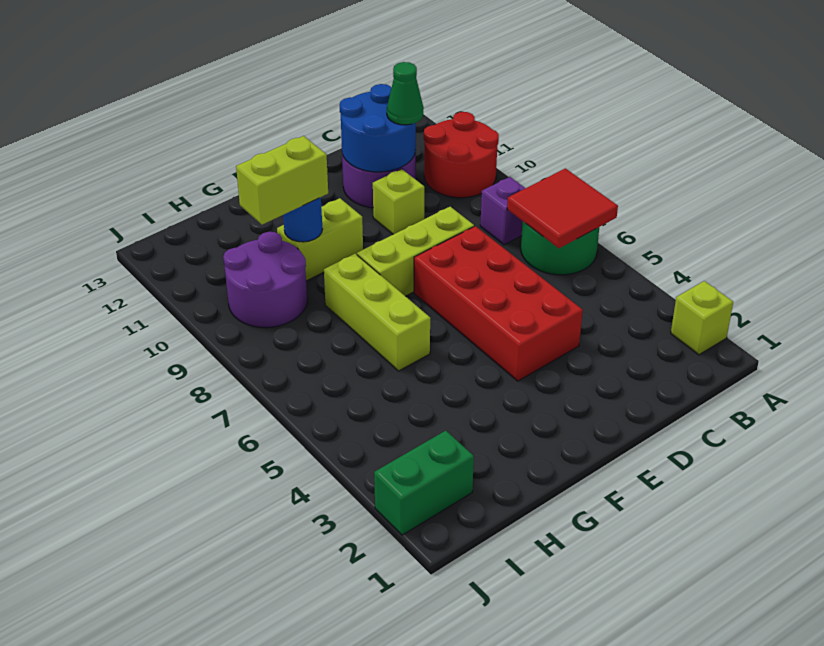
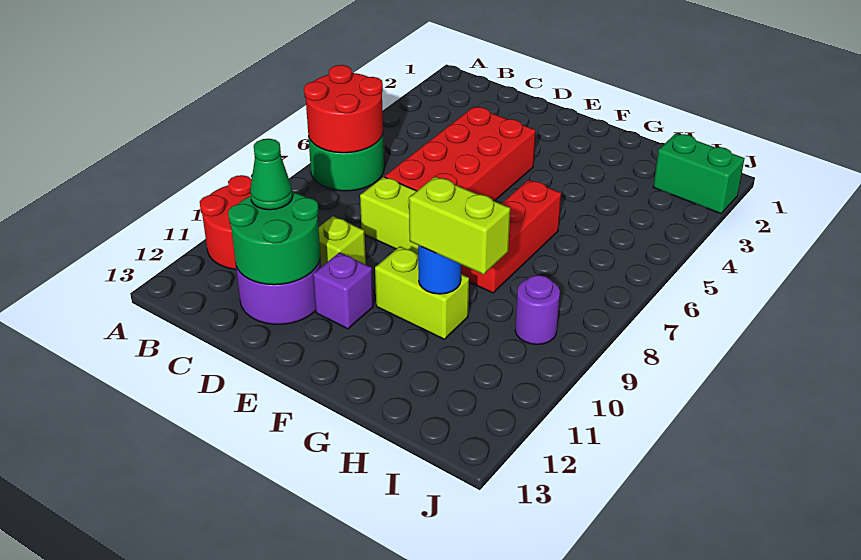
lime 1x1 brick [671,281,733,355] -> none
red 2x2 tile [507,168,618,248] -> red 2x2 round brick [304,65,383,153]
purple 1x1 brick [480,177,525,245] -> purple 1x1 brick moved to [313,253,373,329]
blue 2x2 round brick [340,84,416,172] -> green 2x2 round brick [228,192,320,285]
lime 1x3 brick [324,254,430,371] -> red 1x3 brick [461,180,561,293]
purple 2x2 round brick [223,232,307,328] -> purple 1x1 round brick [515,275,560,345]

